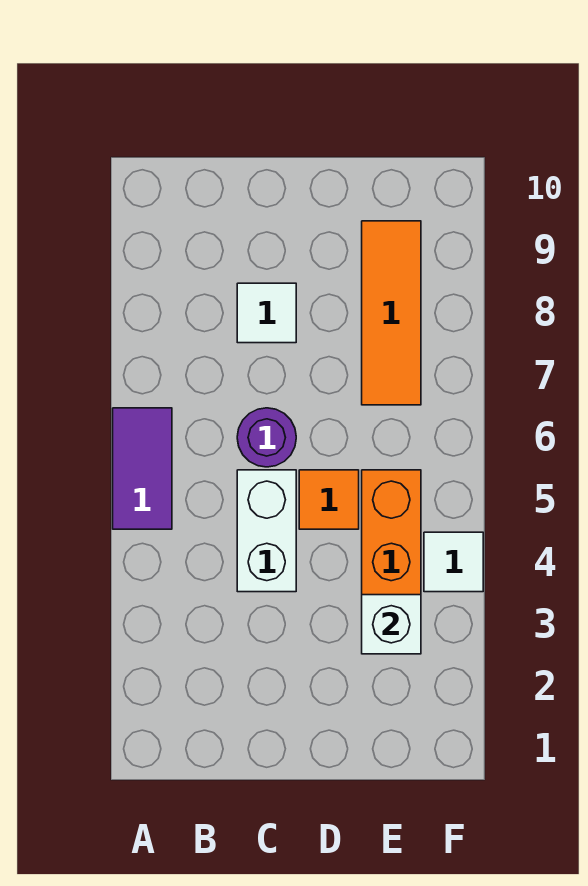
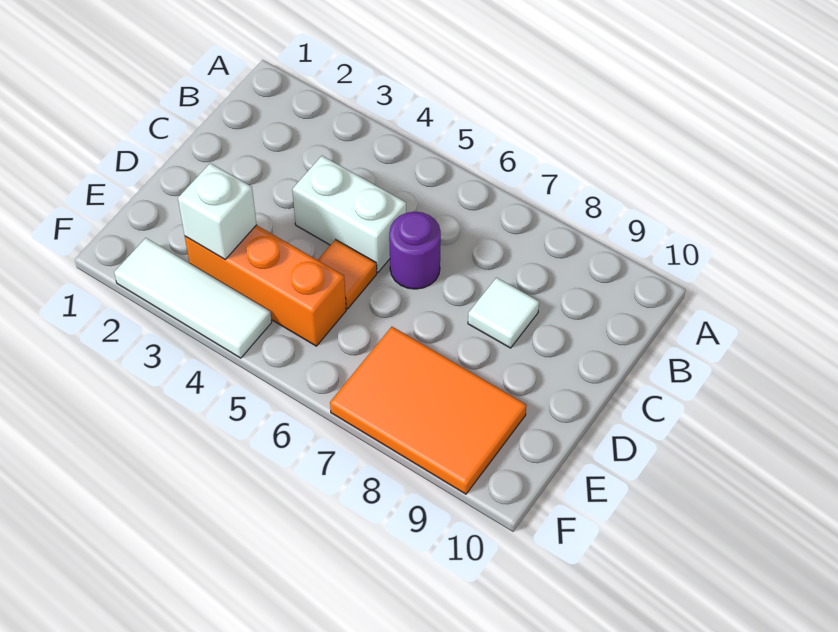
purple 1x2 tile [113,408,172,529] -> none
orange 1x3 tile [362,221,421,405] -> orange 2x3 tile [330,327,527,494]
white 1x1 tile [424,532,483,592] -> white 1x3 tile [114,238,272,358]

